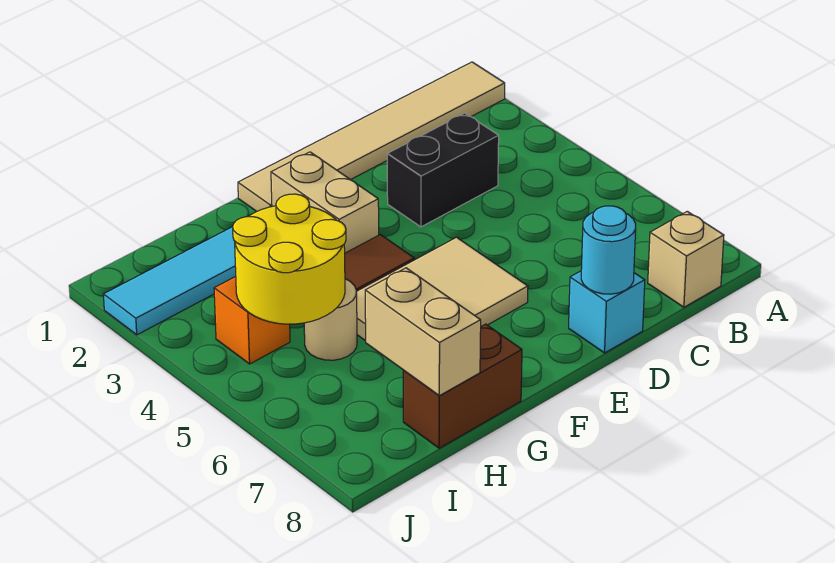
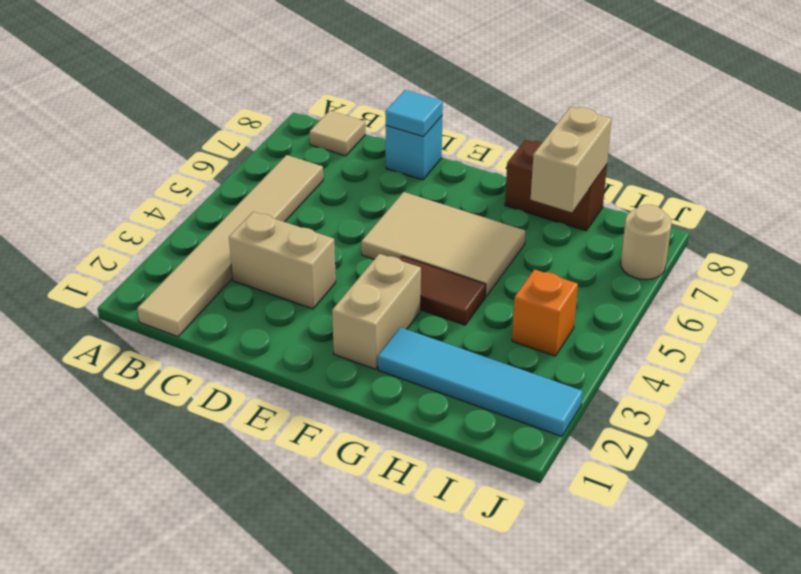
tan 1x6 tile [238,62,505,212] -> tan 1x6 tile turned to [137,155,323,337]
tan 1x1 brick [648,211,724,307] -> tan 1x1 tile [310,111,365,156]
black 1x2 brick [387,113,499,227] -> tan 1x2 brick [229,212,336,309]
cyan 1x1 round brick [581,206,636,294] -> cyan 1x1 tile [385,90,443,137]
yellow 2x2 round brick [233,194,346,324] -> none
tan 1x1 round brick [304,279,357,360] -> tan 1x1 round brick moved to [621,205,672,279]

